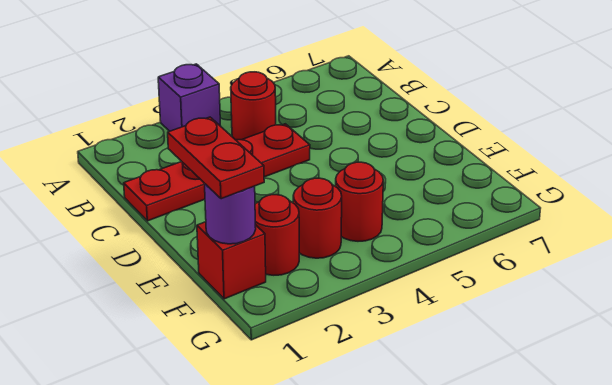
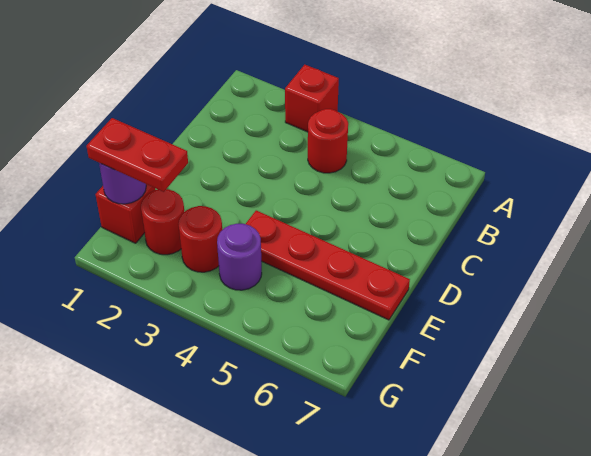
purple 1x1 brick [158,64,220,131] -> red 1x1 brick [285,65,339,132]
red 1x4 plate [124,124,310,221] -> red 1x4 plate moved to [246,210,410,320]
red 1x2 plate [168,117,264,199] -> red 1x2 plate turned to [86,118,188,192]
red 1x1 round brick [336,162,383,241] -> purple 1x1 round brick [217,224,262,290]

